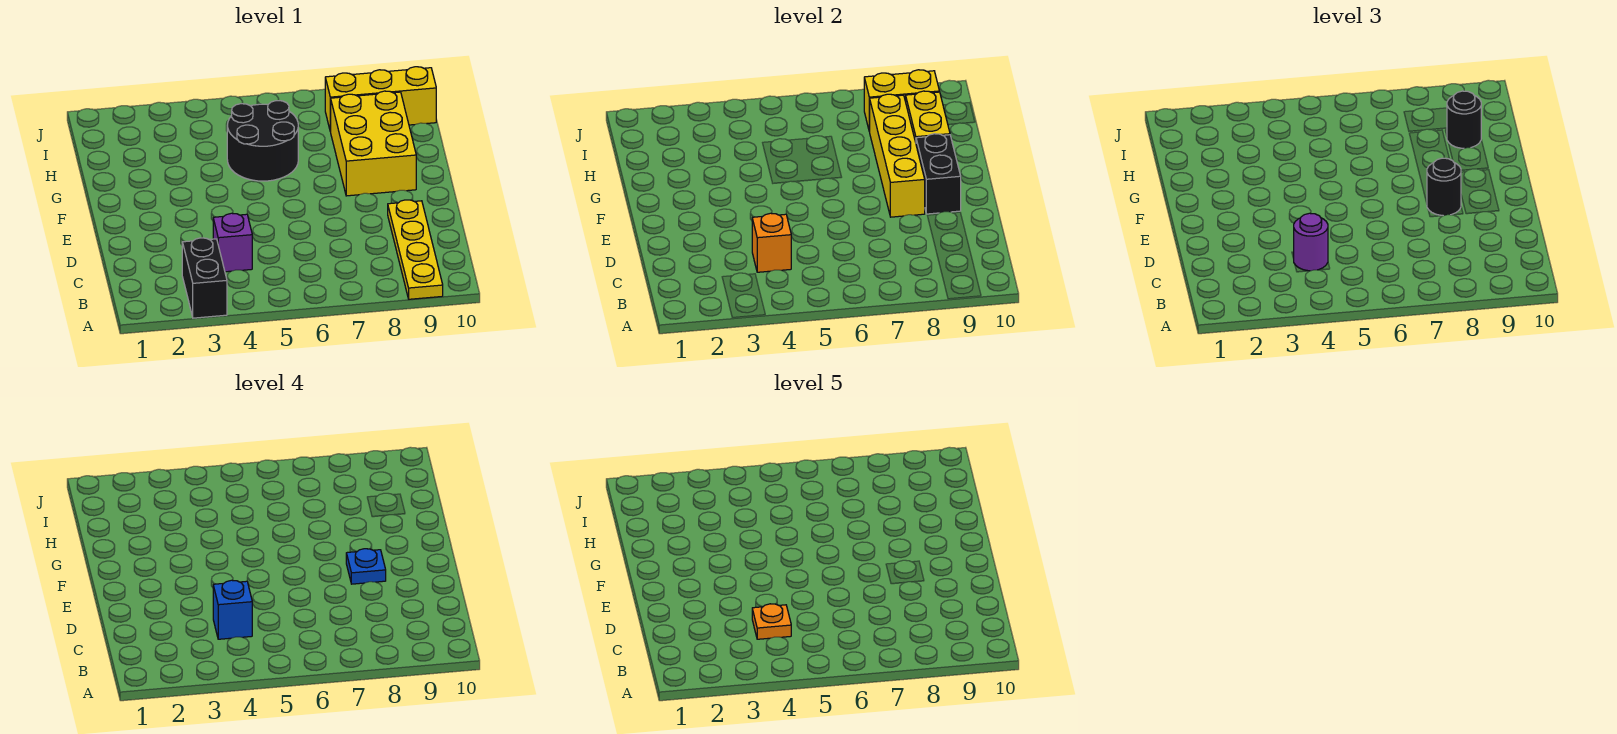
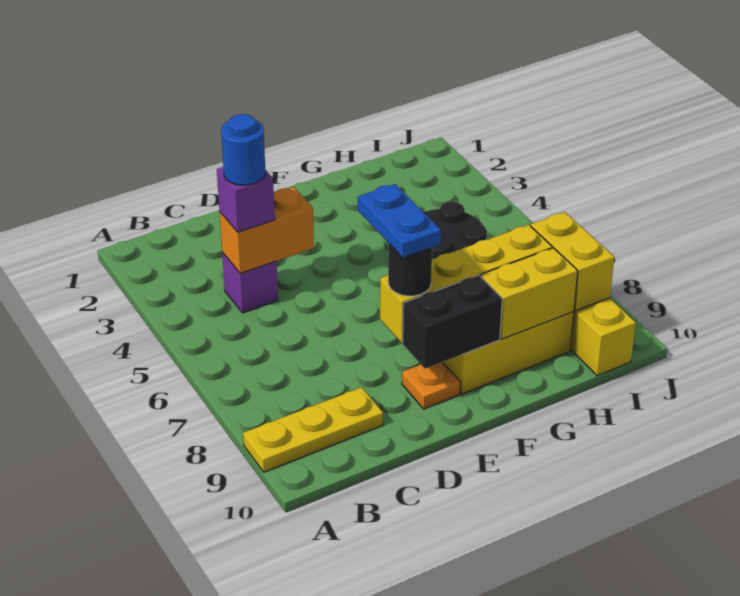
black 1x2 brick [182,238,227,318] -> none
yellow 1x4 plate [388,200,443,299] -> yellow 1x3 plate [243,387,383,472]
orange 1x1 brick [752,213,791,272] -> orange 1x2 brick [220,187,314,273]
purple 1x1 round brick [1294,213,1328,271] -> purple 1x1 brick [217,167,275,232]
blue 1x1 brick [213,580,252,639] -> blue 1x1 round brick [221,114,265,185]
orange 1x1 plate [752,604,791,639] -> orange 1x1 plate moved to [402,362,461,409]
blue 1x1 plate [346,549,386,584] -> blue 1x2 plate [358,184,441,258]
black 1x1 round brick [1447,91,1481,148] -> none

